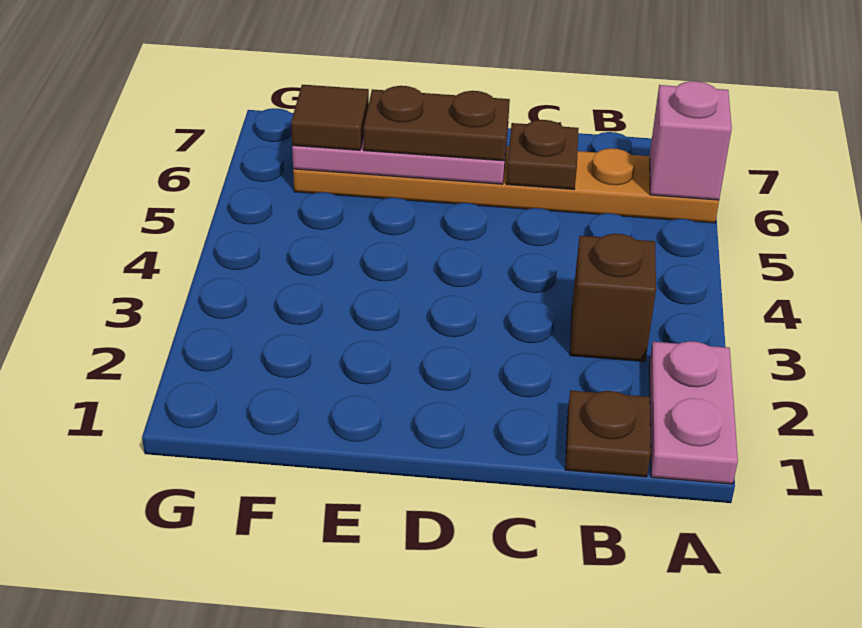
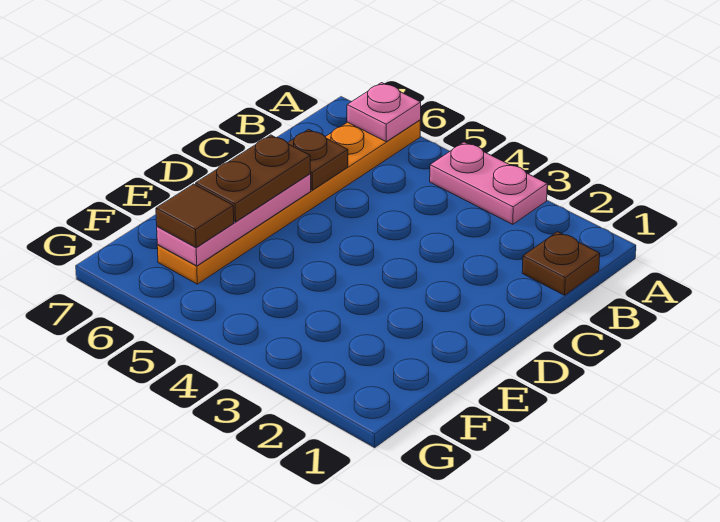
pink 1x2 plate [649,341,738,484] -> pink 1x2 plate moved to [430,142,547,224]
pink 1x1 brick [650,81,732,200] -> pink 1x1 plate [347,83,421,142]
brown 1x1 brick [570,234,656,362] -> none

